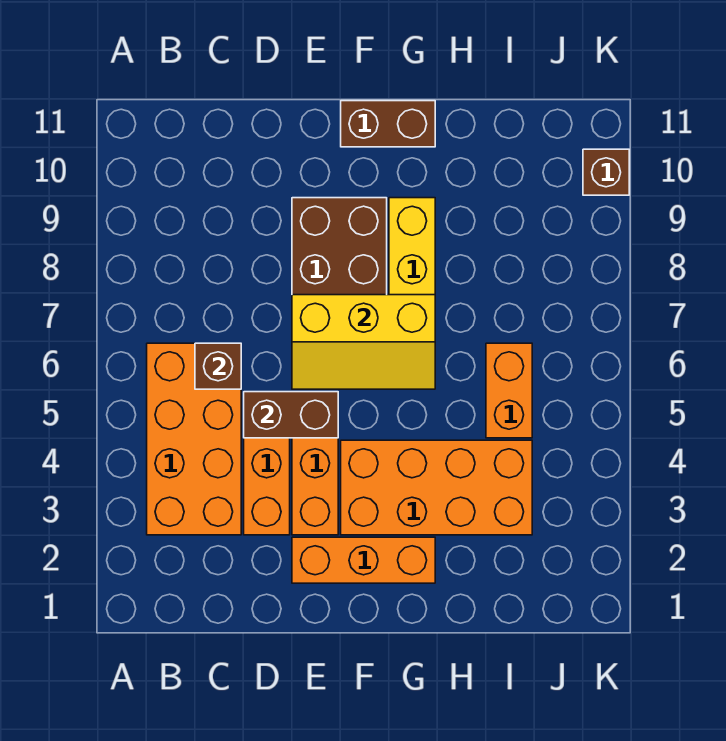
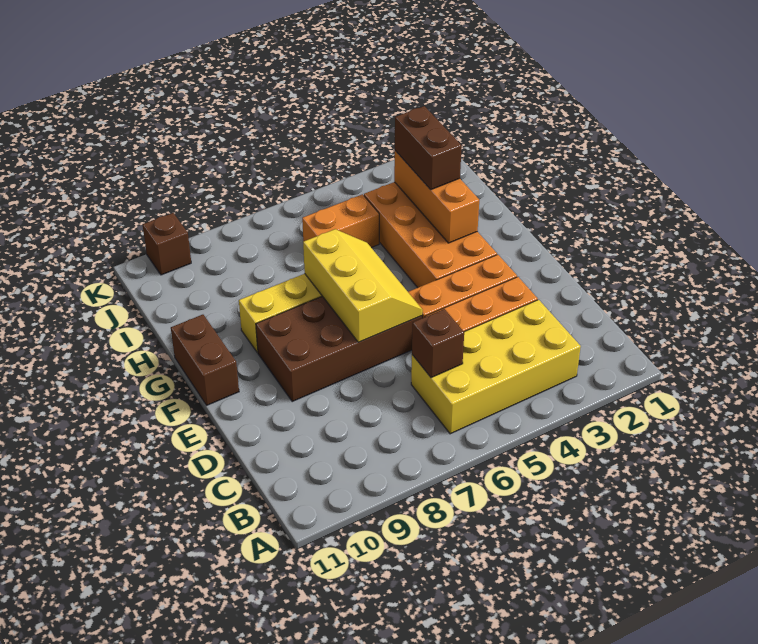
orange 2x4 brick [147,343,241,535] -> yellow 2x4 brick [411,300,581,434]
brown 1x2 brick [244,392,338,438] -> brown 1x2 brick moved to [395,106,462,190]
orange 1x3 brick [292,537,435,583] -> orange 1x3 brick moved to [394,151,479,243]

